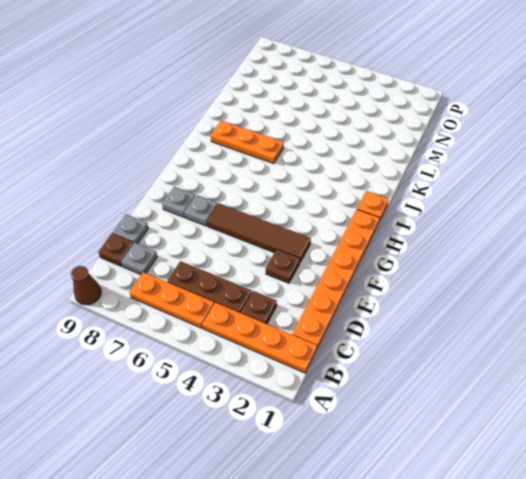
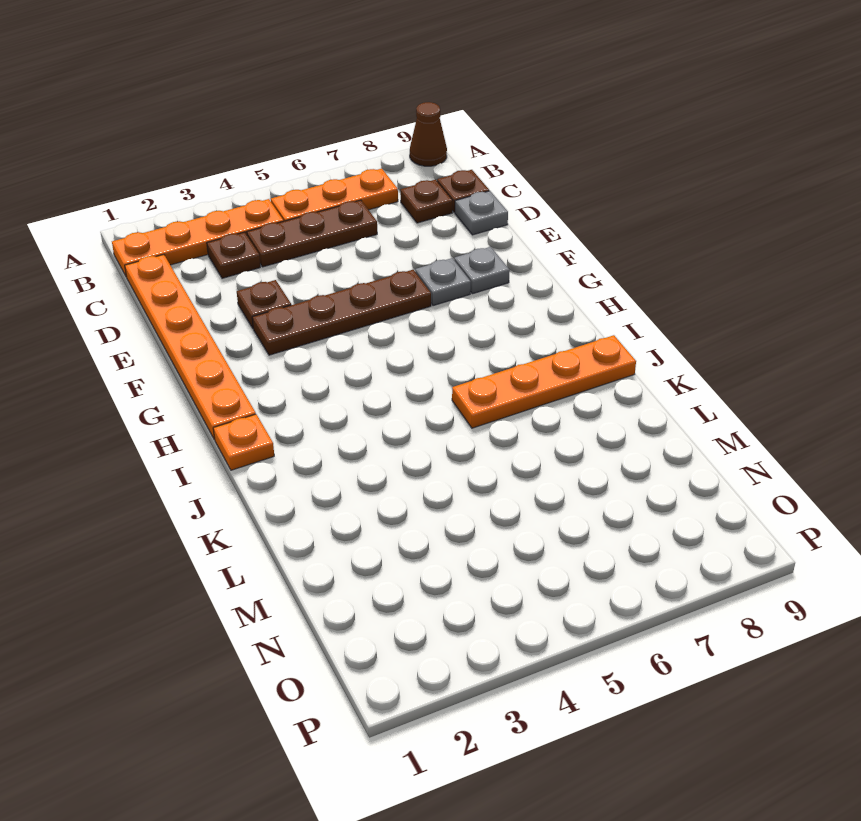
grey 1x1 plate [121,242,157,275] -> brown 1x1 plate [400,180,452,223]
brown 1x4 tile [207,203,311,262] -> brown 1x4 plate [252,270,431,355]
orange 1x3 plate [210,121,284,164] -> orange 1x4 plate [452,335,636,428]

